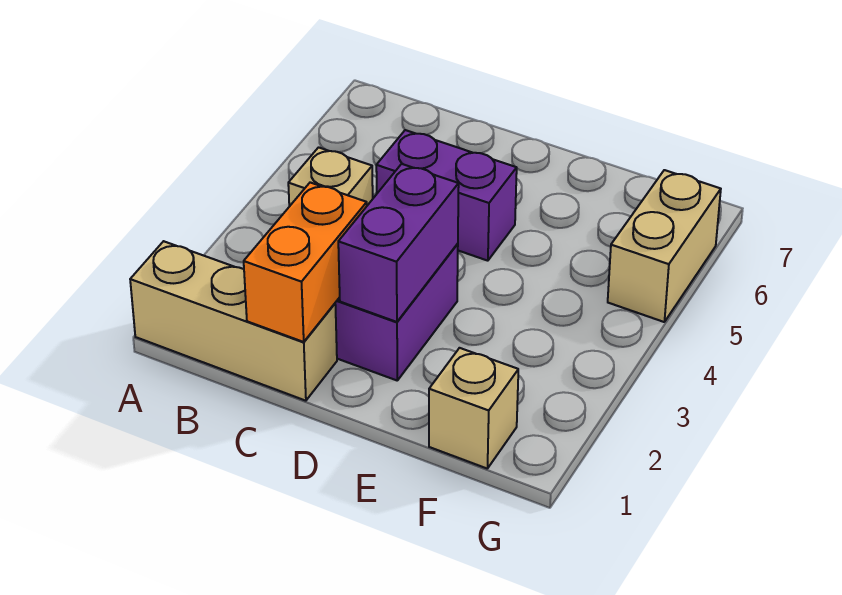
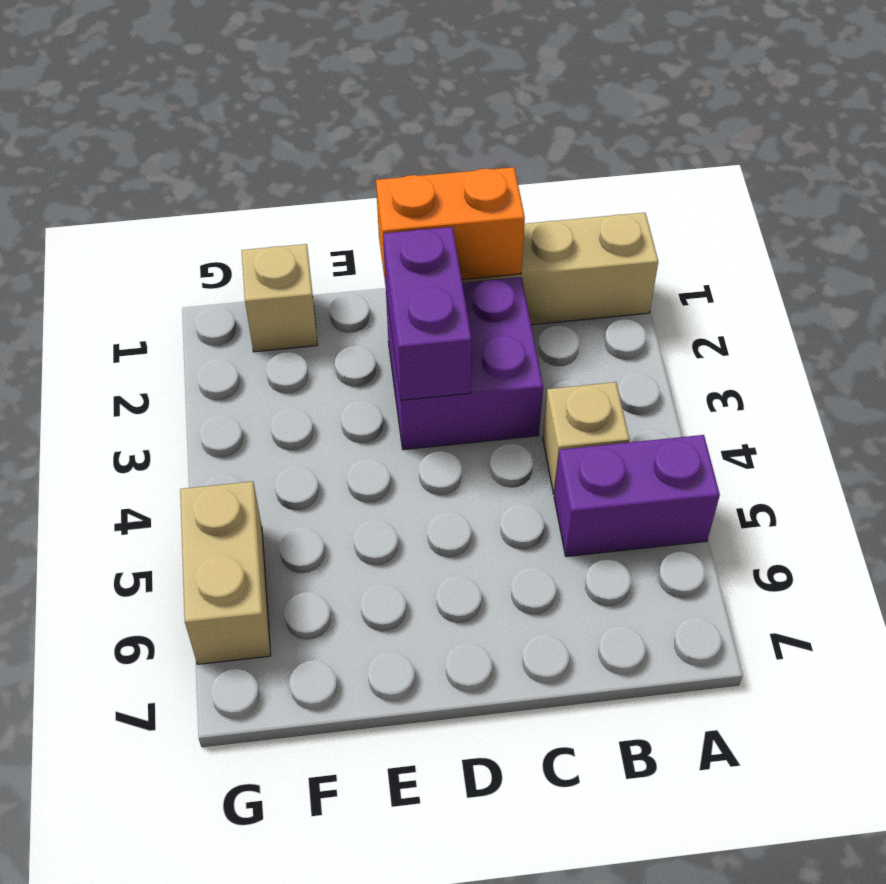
orange 1x2 brick [244,182,367,342] -> orange 1x2 brick turned to [376,167,525,286]
purple 1x2 brick [376,130,517,261] -> purple 1x2 brick moved to [554,435,720,557]

